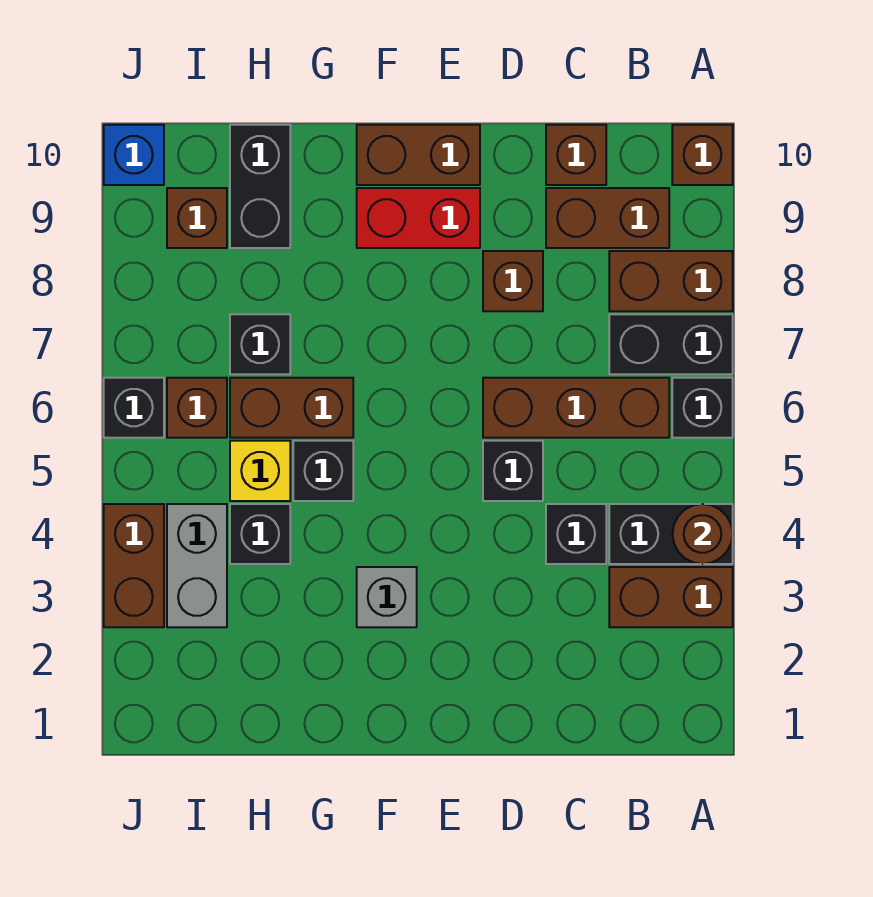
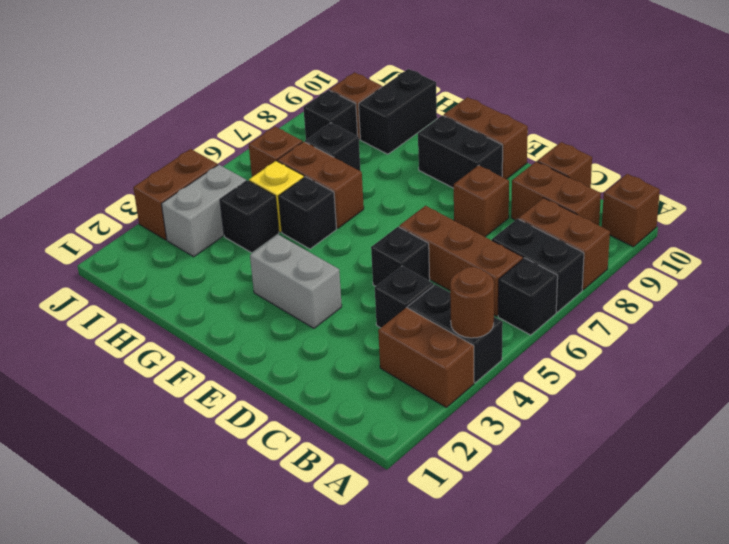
red 1x2 brick [357,188,480,248] -> black 1x2 brick [418,115,503,188]
grey 1x1 brick [357,567,417,627] -> grey 1x2 brick [250,235,342,328]
black 1x1 brick [104,378,164,438] -> black 1x1 brick moved to [303,90,358,139]
blue 1x1 brick [104,125,164,185] -> none

